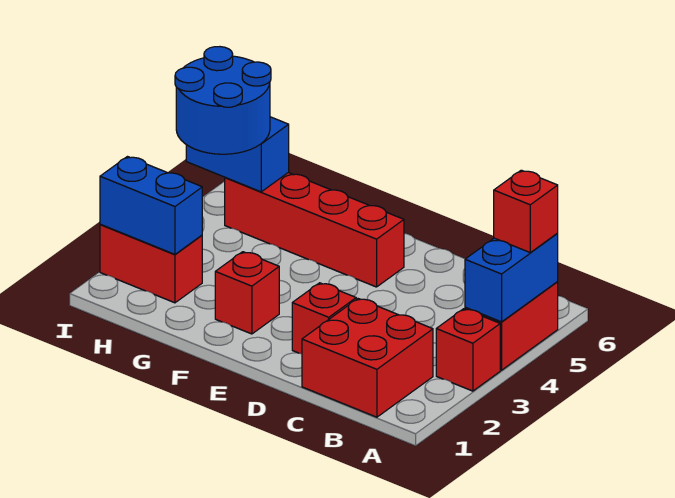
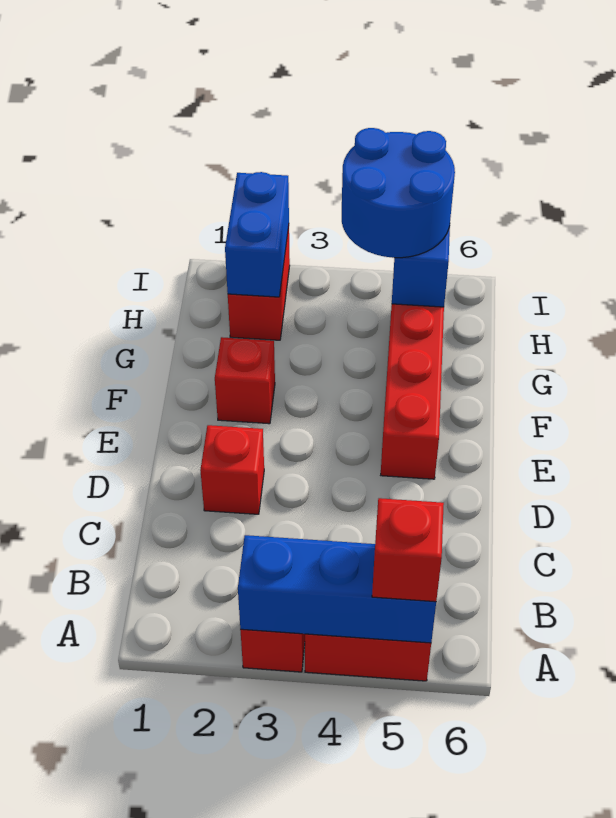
blue 1x2 brick [465,234,558,322] -> blue 1x3 brick [238,535,436,643]
red 2x2 brick [302,299,433,417] -> none

